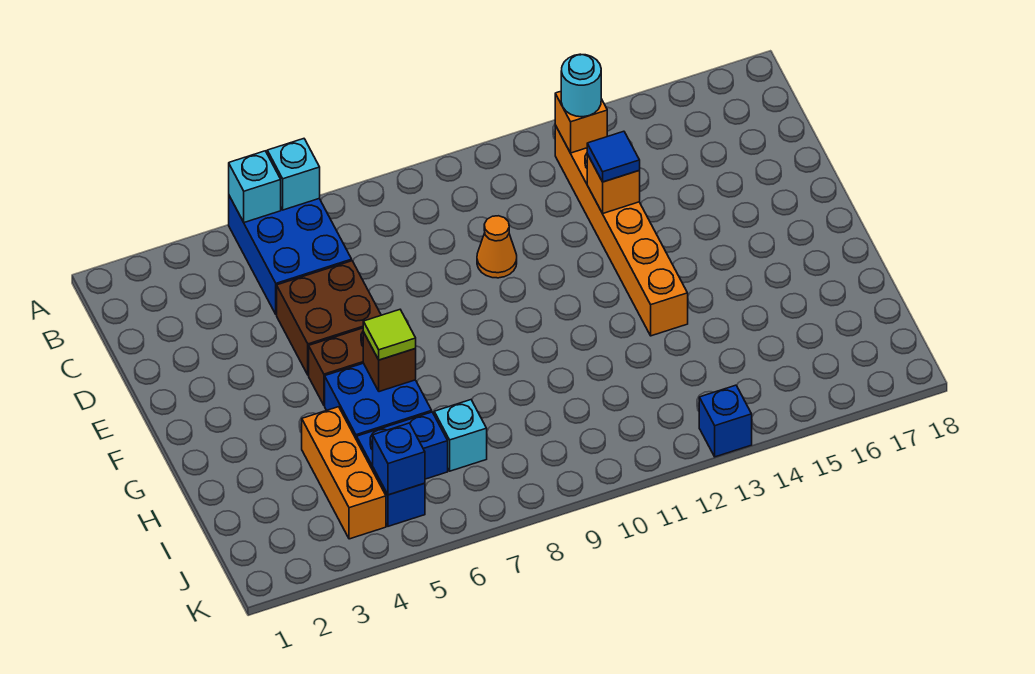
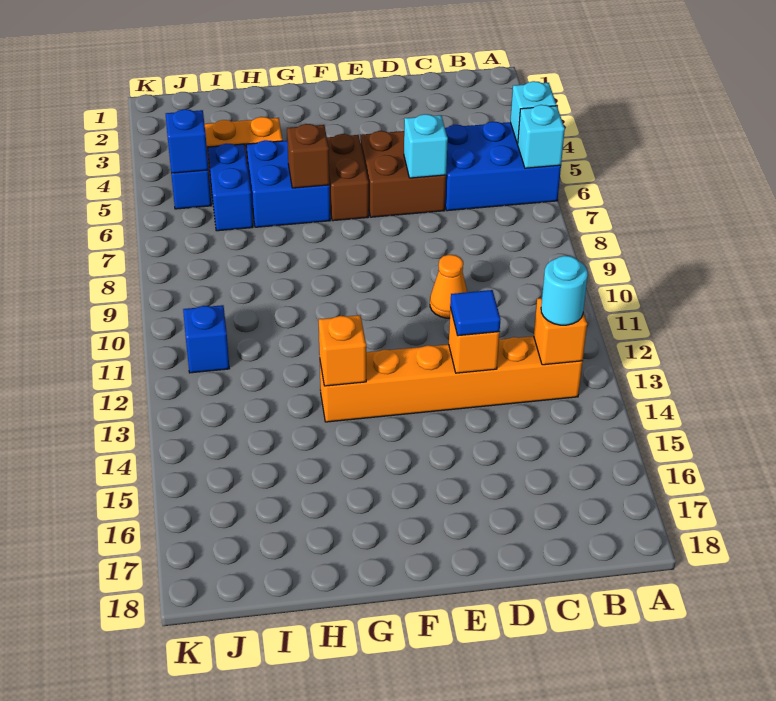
lime 1x1 tile [363,310,416,360] -> none
none -> orange 1x1 brick [319,315,366,386]
cyan 1x1 brick [434,400,487,471] -> cyan 1x1 brick moved to [404,114,448,178]
blue 1x1 brick [699,385,752,457] -> blue 1x1 brick moved to [183,305,230,373]

